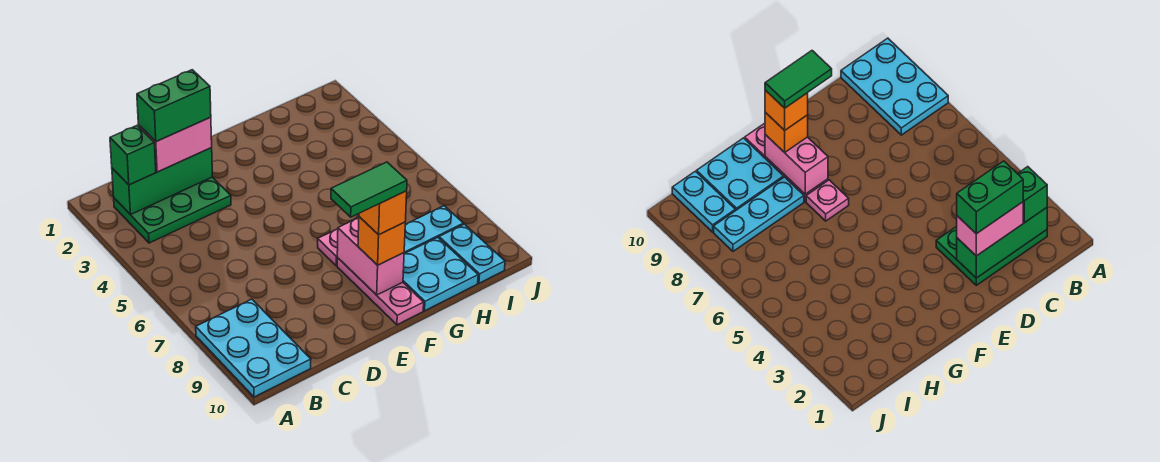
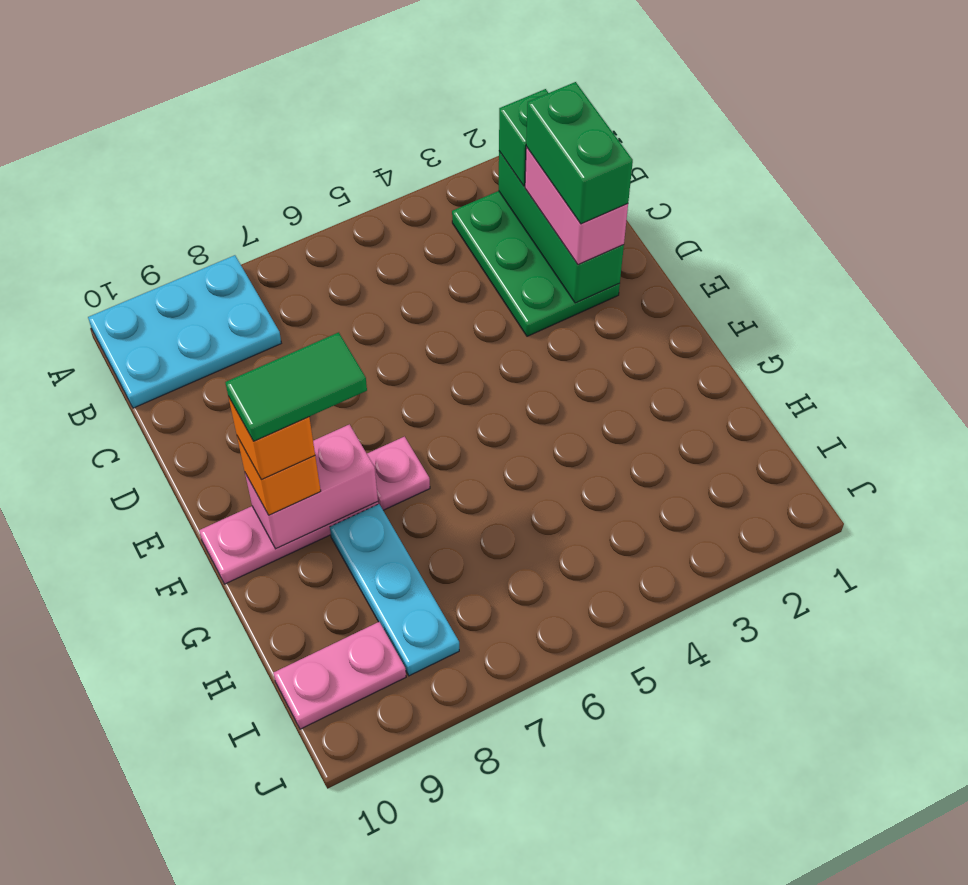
green 1x2 tile [331,162,407,217] -> green 1x2 tile turned to [225,332,367,441]
cyan 2x2 plate [403,237,478,311] -> none
cyan 1x2 plate [439,224,505,283] -> pink 1x2 plate [273,622,406,729]

